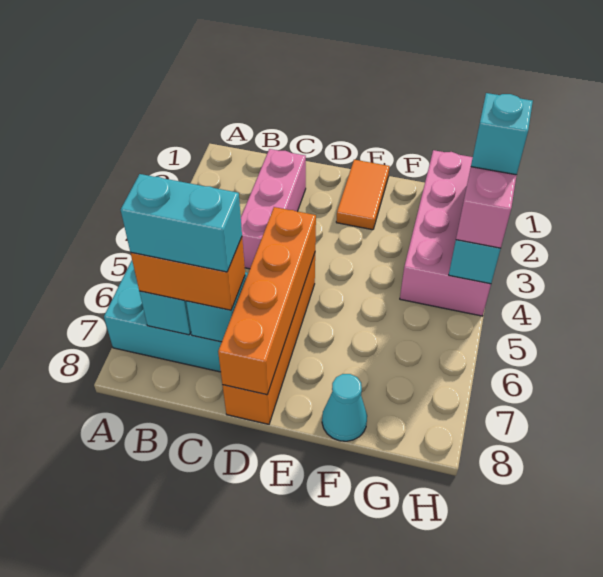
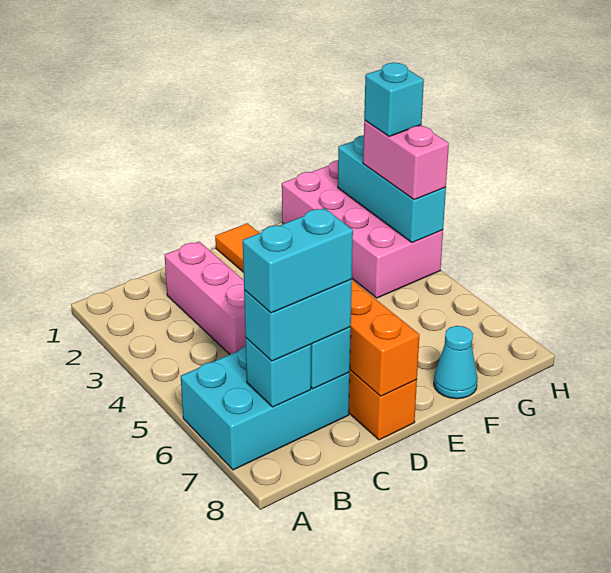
orange 1x2 brick [131,237,245,310] -> cyan 1x2 brick [244,279,352,361]

